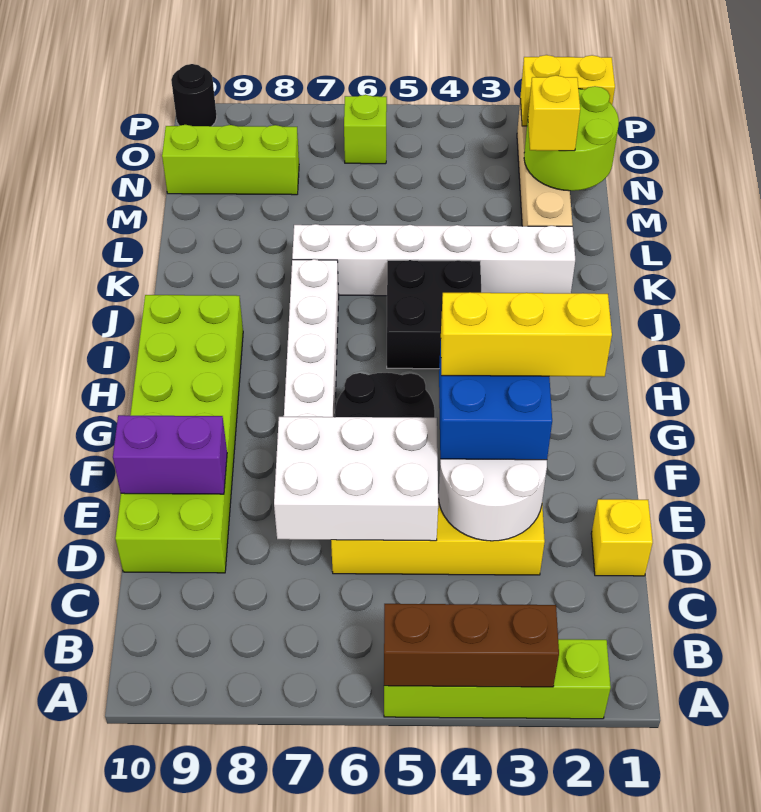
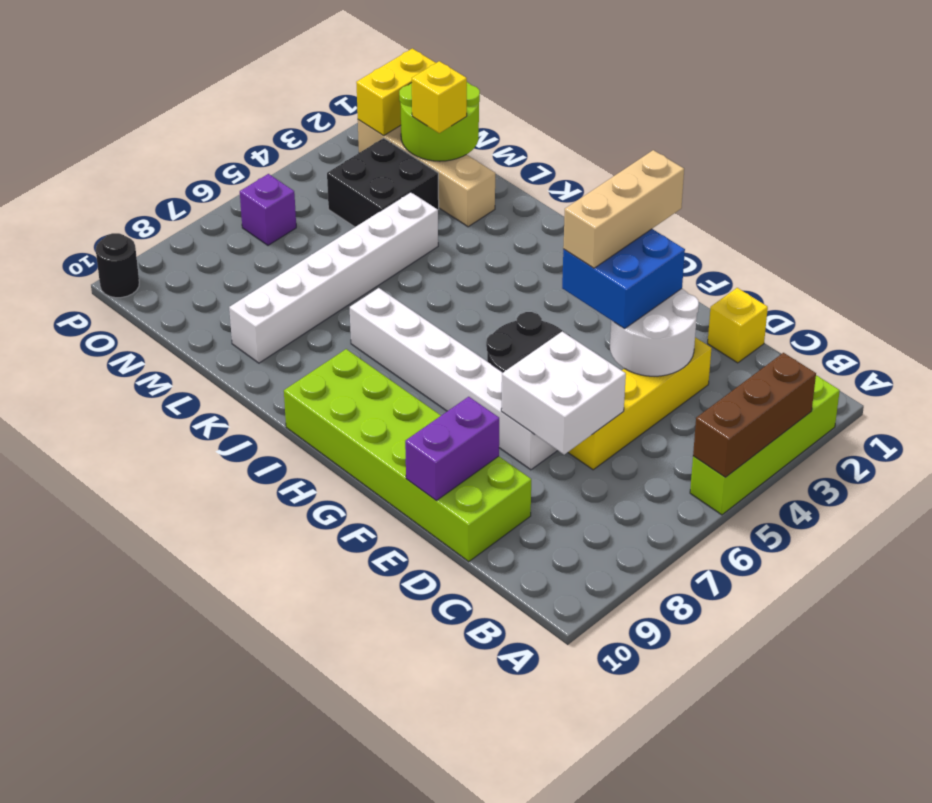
white 2x3 brick [274,417,438,541] -> white 2x2 brick [501,331,626,454]
yellow 1x3 brick [441,292,612,377] -> tan 1x3 brick [563,150,684,268]
black 2x2 brick [387,260,481,369] -> black 2x2 brick moved to [327,138,439,227]
white 1x6 brick [292,224,575,296] -> white 1x6 brick moved to [229,192,438,363]
lime 1x3 brick [162,125,299,195] -> none
lime 1x1 brick [344,95,387,164] -> purple 1x1 brick [240,174,296,245]

